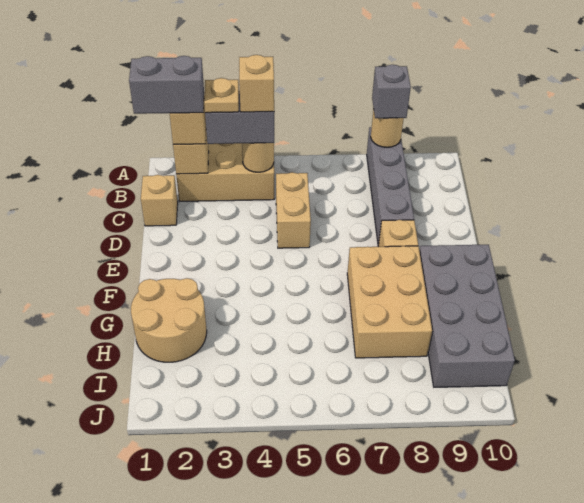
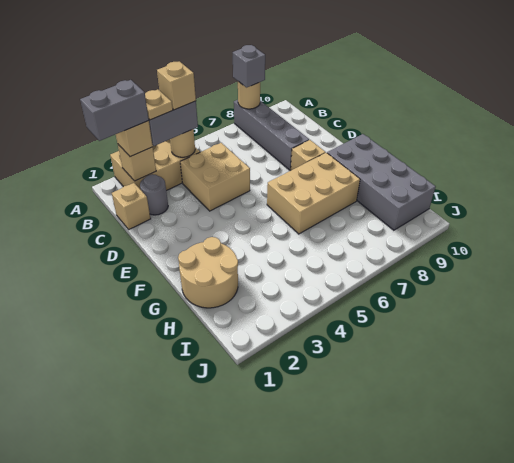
none -> grey 1x1 round brick [140,174,168,215]
tan 1x2 brick [276,172,311,248] -> tan 2x2 brick [180,143,250,211]
tan 2x3 brick [347,246,432,358] -> tan 2x3 brick turned to [267,153,360,234]

